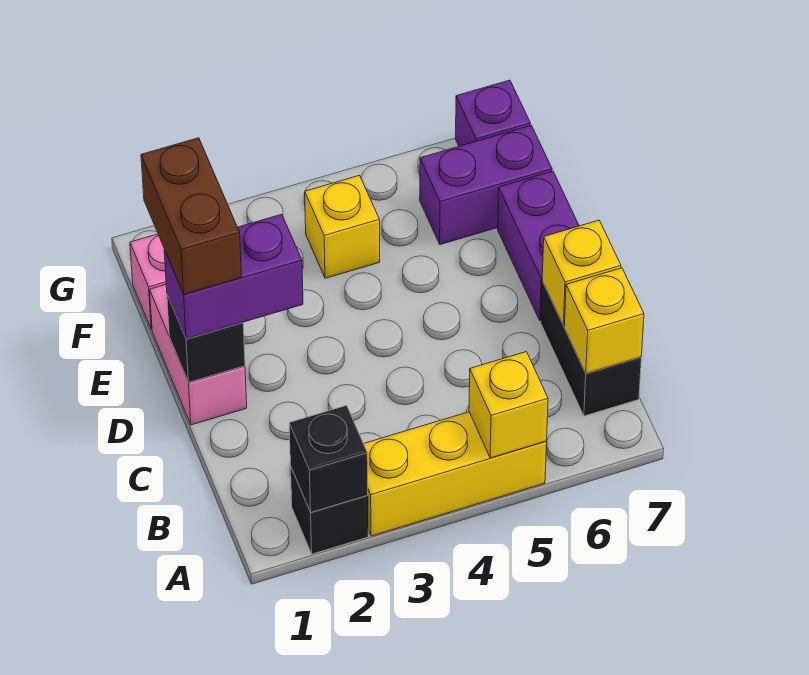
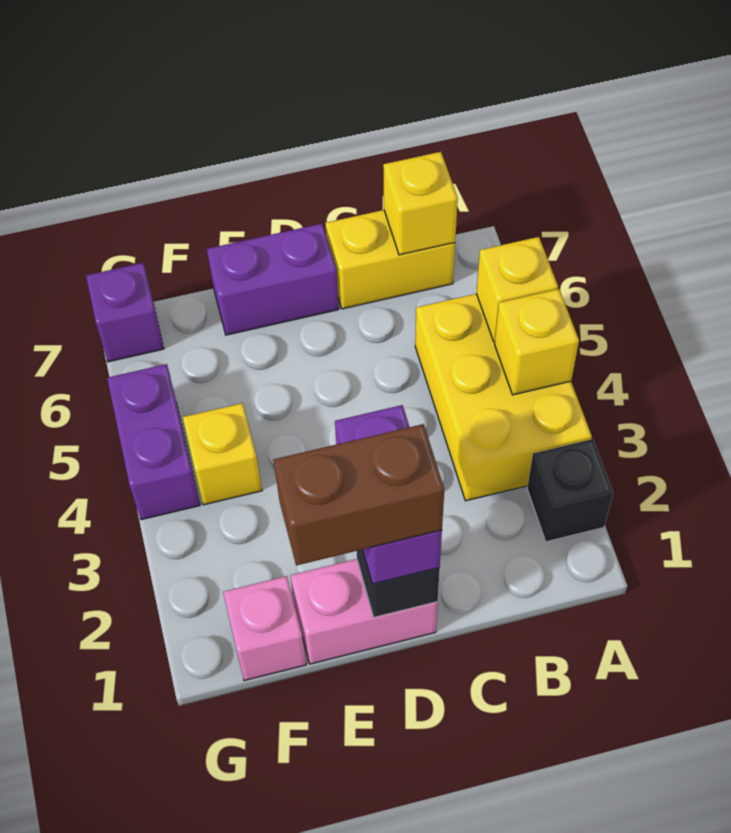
black 1x1 brick [289,405,368,512] -> none
yellow 1x3 brick [364,412,547,536] -> yellow 2x3 brick [415,294,592,501]
black 1x2 brick [541,281,641,416] -> yellow 1x2 brick [325,210,455,309]
yellow 1x1 brick [542,220,621,325] -> yellow 1x1 brick moved to [495,289,579,395]
purple 1x2 brick [420,126,552,244] -> purple 1x2 brick moved to [107,364,200,520]

